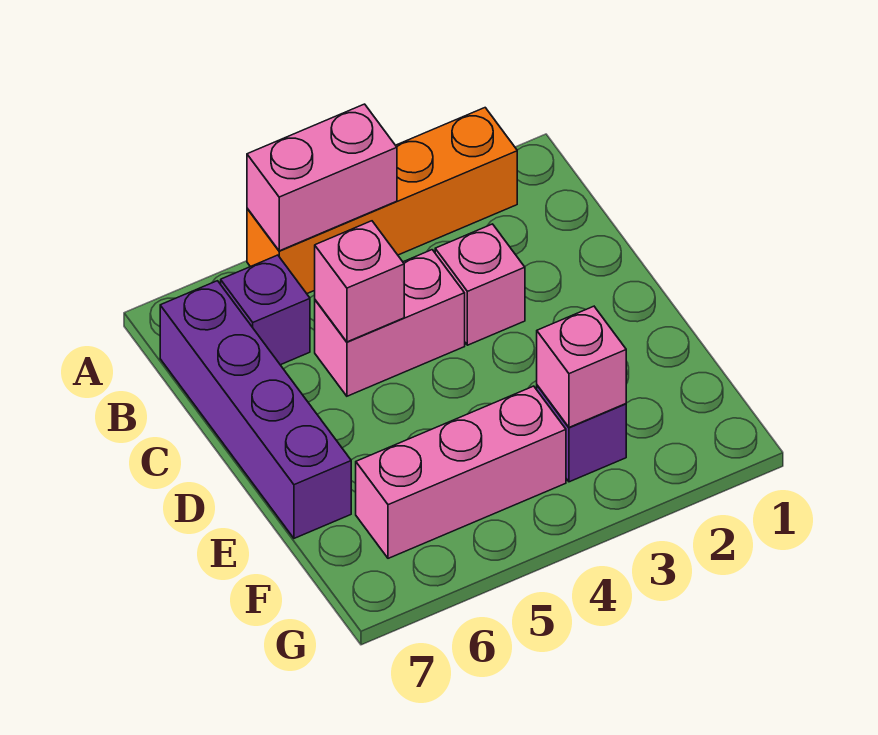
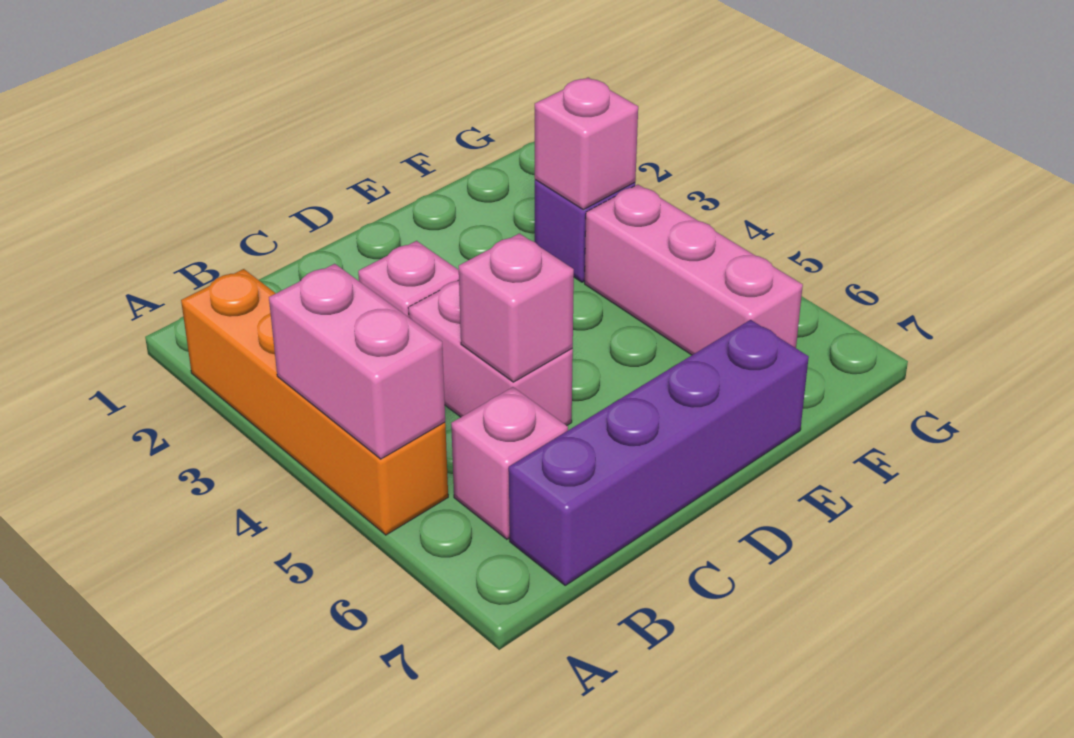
purple 1x1 brick [221,255,310,365] -> pink 1x1 brick [451,387,568,539]

